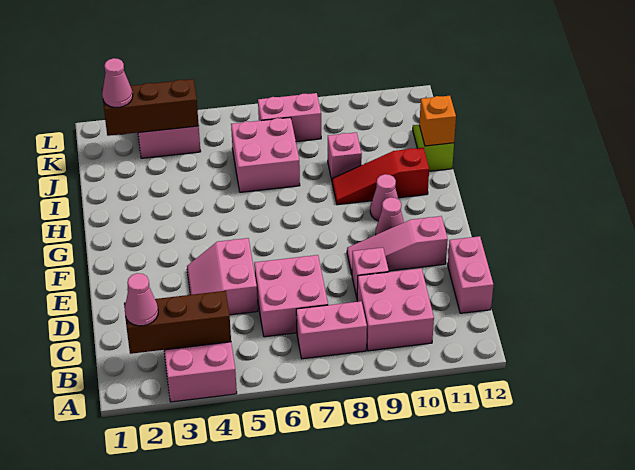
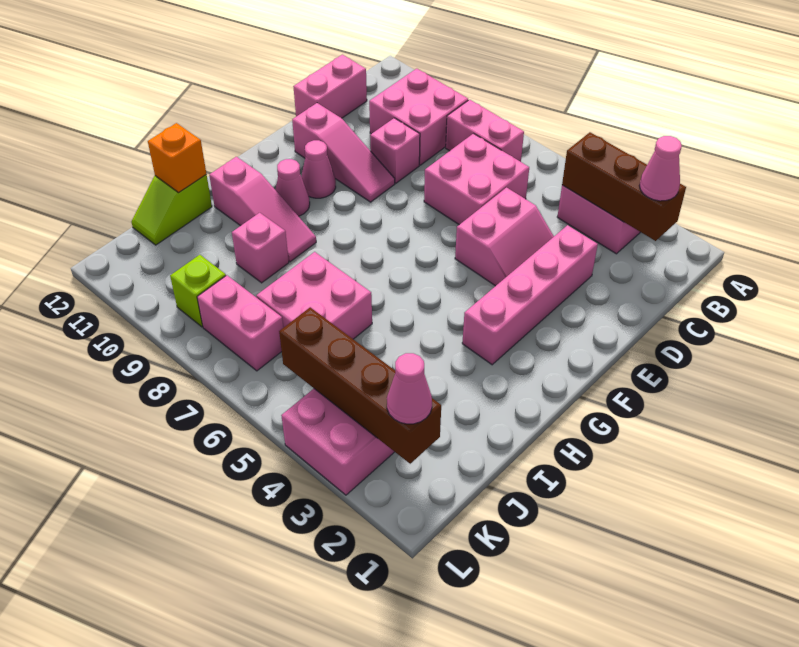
none -> pink 1x4 brick [462,225,598,365]
red 1x3 slope [332,148,429,205] -> pink 1x3 slope [209,157,316,262]
brown 1x3 brick [102,79,199,136] -> brown 1x4 brick [279,307,441,464]
none -> lime 1x1 brick [170,255,226,327]

